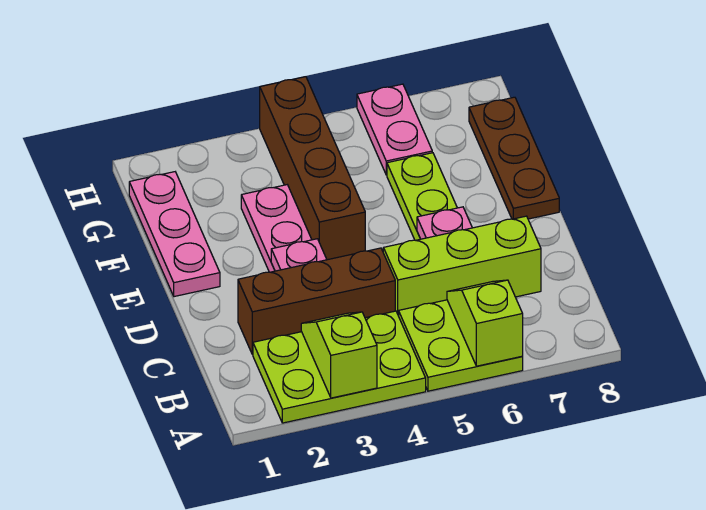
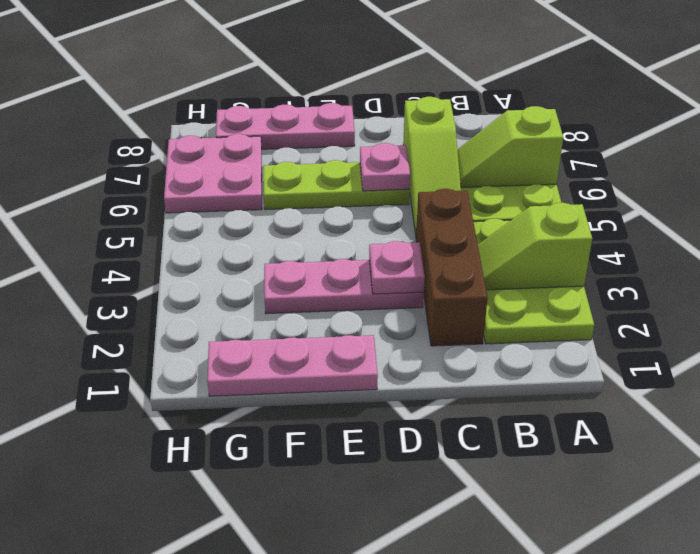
lime 1x3 brick [383,216,541,316] -> lime 1x3 slope [403,97,461,234]
brown 1x4 brick [260,77,365,260] -> none
brown 1x3 plate [469,97,559,219] -> pink 1x3 plate [216,103,355,149]
pink 1x2 plate [357,84,432,175] -> pink 2x2 plate [164,134,262,213]

